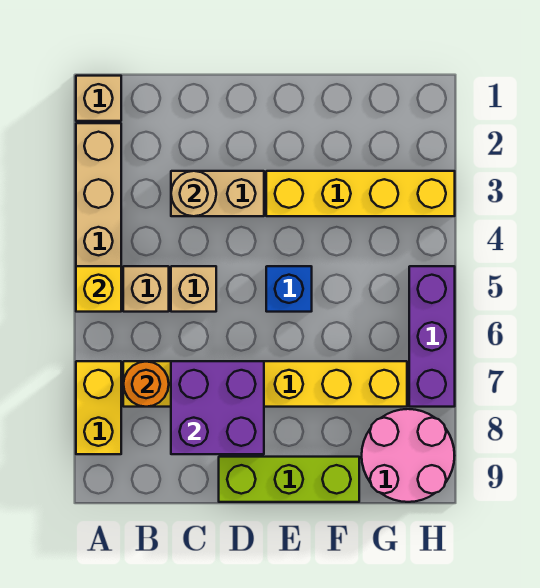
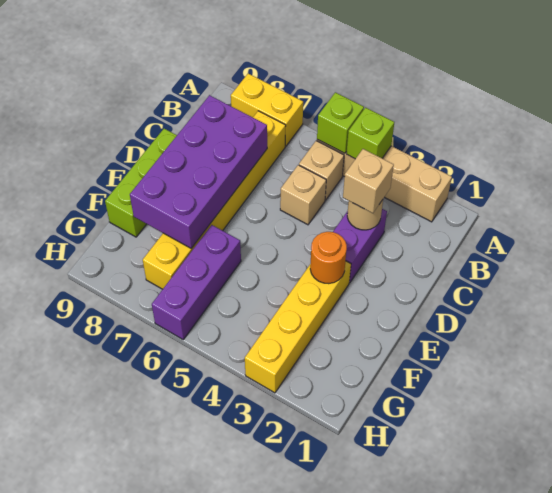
tan 1x1 brick [76,76,121,121] -> tan 1x1 brick moved to [343,149,394,213]
none -> lime 1x1 brick [347,108,394,159]
yellow 1x1 brick [76,266,121,312] -> lime 1x1 brick [317,92,364,153]
orange 1x1 round brick [123,361,169,407] -> orange 1x1 round brick moved to [310,232,347,284]
tan 1x2 brick [171,171,264,216] -> purple 1x2 brick [333,209,387,283]
purple 2x2 brick [171,361,264,454] -> purple 2x4 brick [130,95,267,248]
blue 1x1 brick [266,266,312,312] -> none
pink 2x2 round brick [362,409,455,502] -> none
purple 1x3 brick [409,266,455,407] -> purple 1x3 brick turned to [152,225,241,339]

